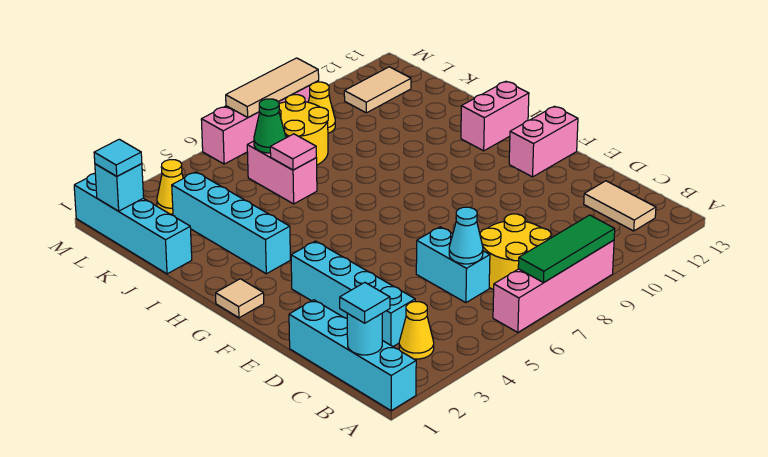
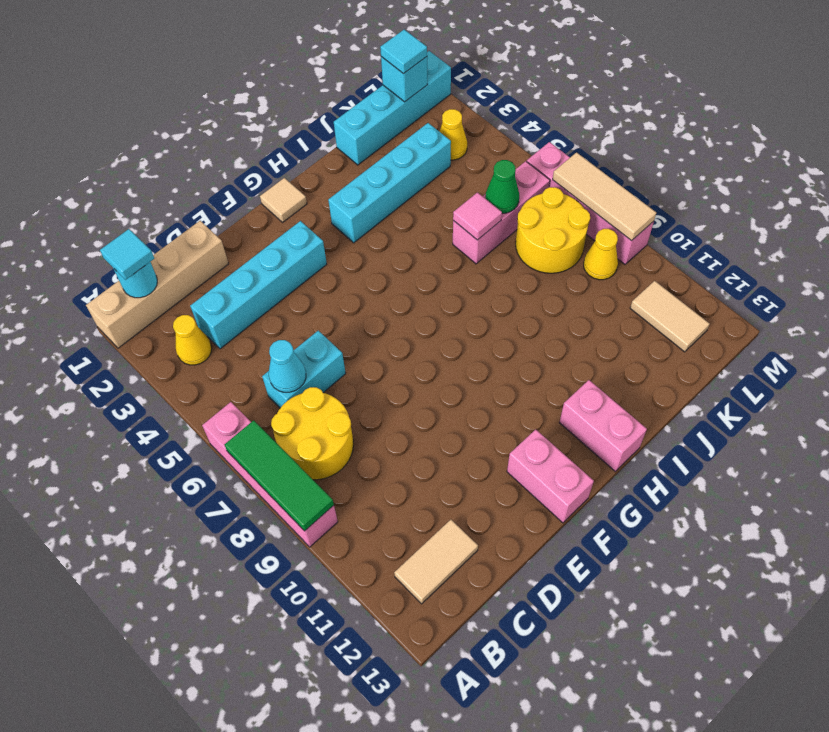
cyan 1x4 brick [289,300,416,411] -> tan 1x4 brick [86,221,229,348]
pink 1x2 brick [247,141,317,204] -> pink 1x3 brick [453,161,550,264]

